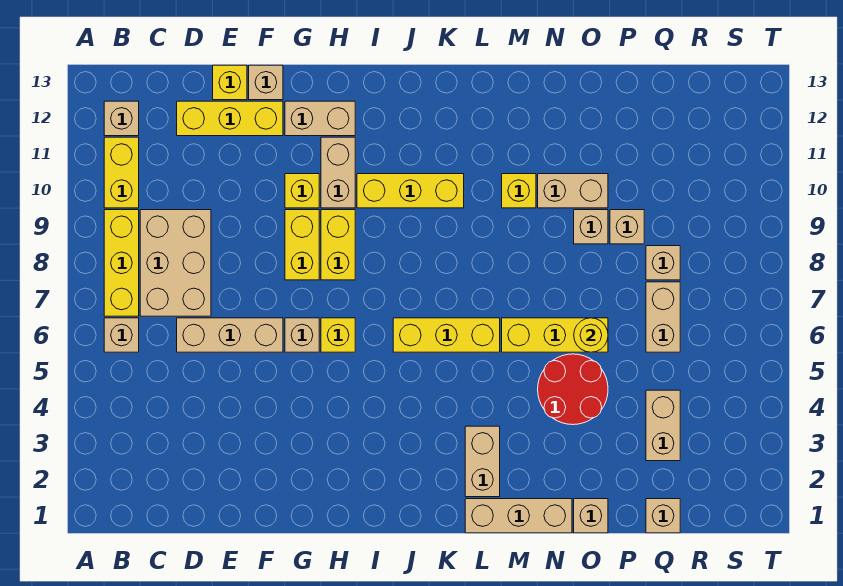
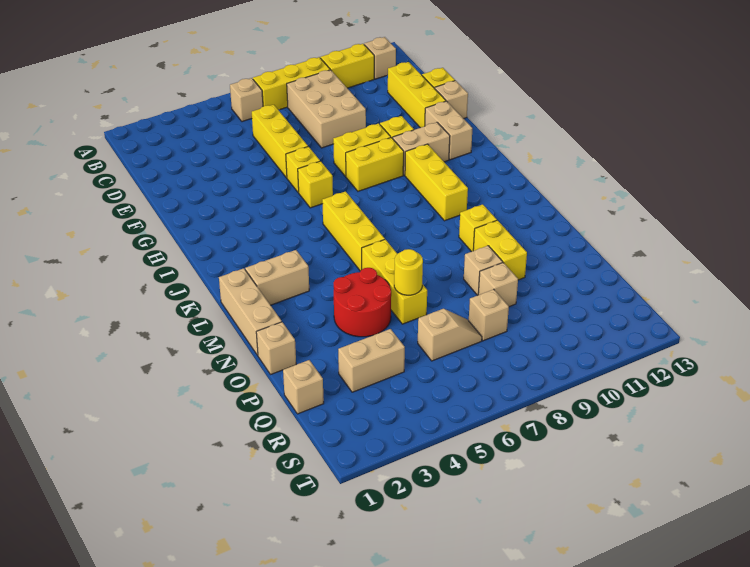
tan 2x3 brick [140,210,211,316] -> tan 2x3 brick turned to [287,70,366,148]
tan 1x3 brick [177,318,283,352] -> yellow 1x3 brick [252,105,308,178]
tan 1x1 brick [285,318,319,352] -> yellow 1x1 brick [286,147,320,192]
tan 1x2 brick [538,174,608,208] -> yellow 1x2 brick [473,220,527,280]
tan 1x2 brick [646,282,680,352] -> tan 1x2 slope [418,309,482,361]

